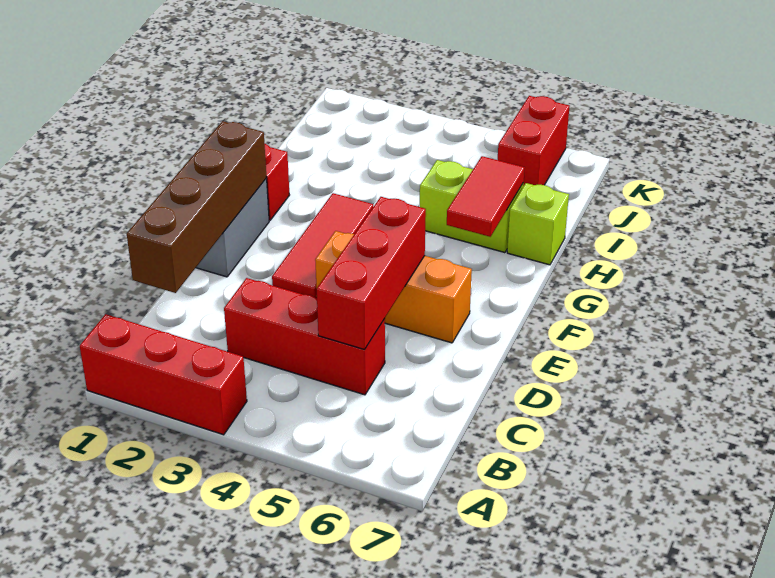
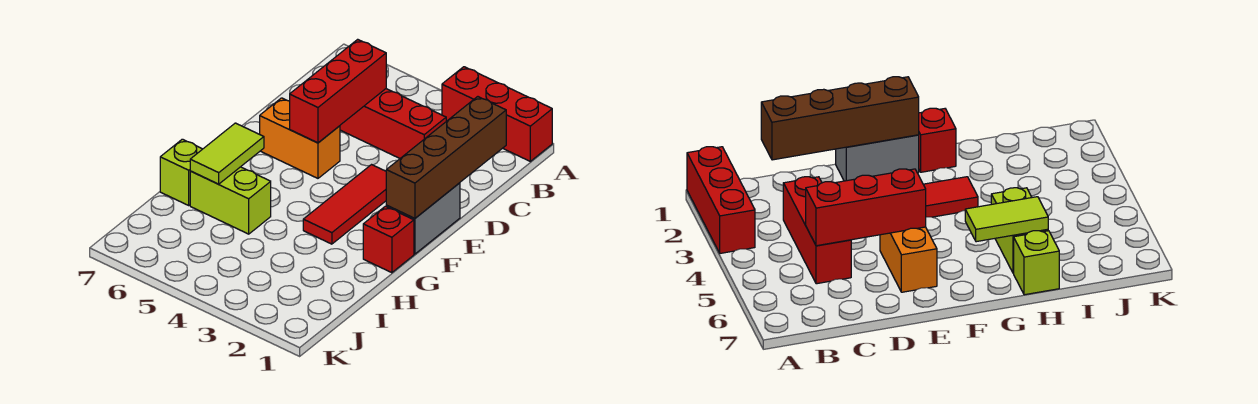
orange 1x3 brick [315,231,472,343] -> orange 1x2 brick [260,98,340,178]
red 1x2 tile [447,156,525,237] -> lime 1x2 tile [190,123,264,184]
red 1x2 brick [498,96,570,186] -> none

